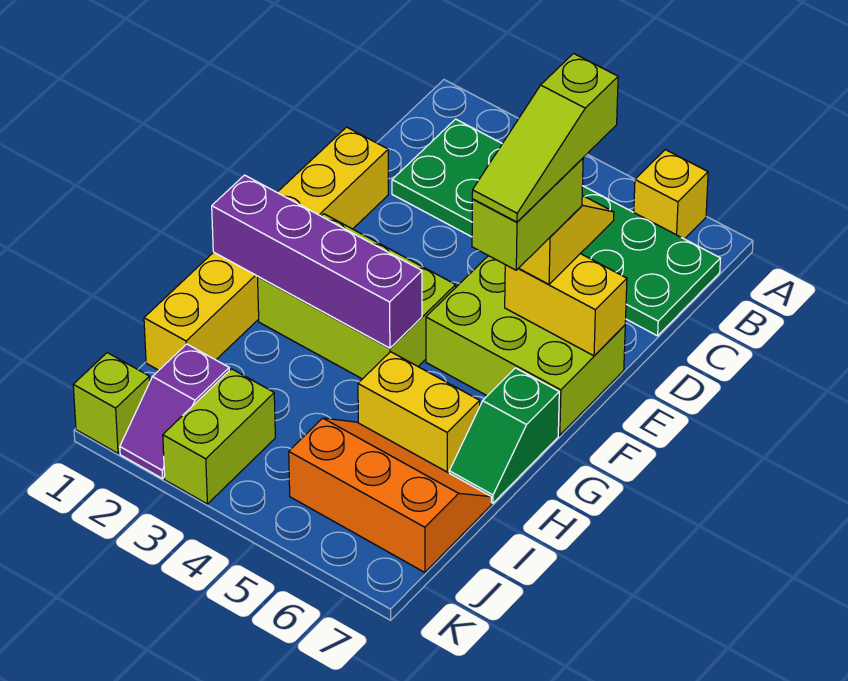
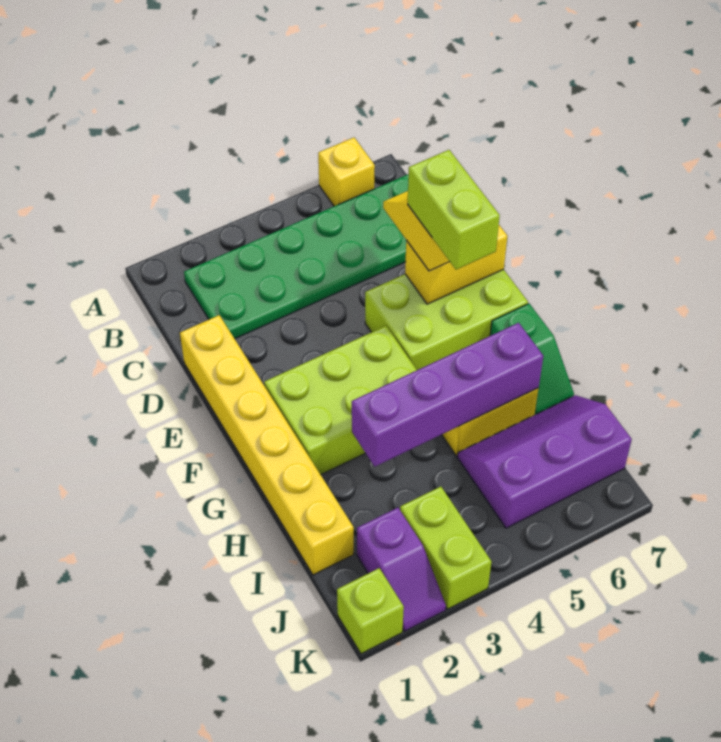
lime 1x3 slope [472,53,618,222] -> none
purple 1x4 brick [212,175,422,348] -> purple 1x4 brick moved to [352,323,543,466]
orange 2x3 slope [289,418,492,572] -> purple 2x3 slope [457,395,632,528]

